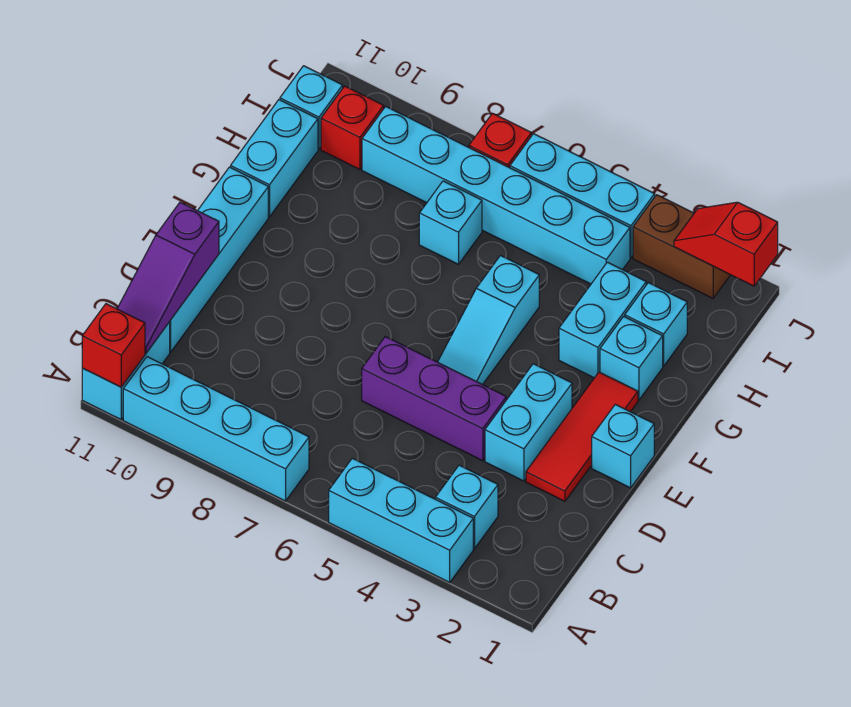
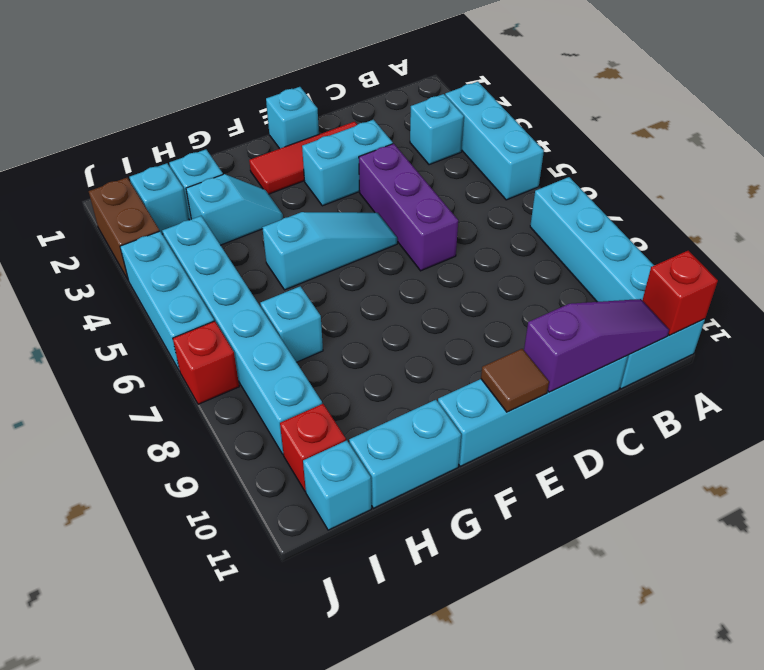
none -> brown 1x1 tile [481,349,549,412]
cyan 1x1 brick [600,316,663,400] -> cyan 1x1 brick moved to [130,163,189,234]
cyan 1x2 brick [559,262,646,378] -> cyan 1x2 slope [186,174,283,245]
red 1x2 slope [674,202,778,286] -> none

